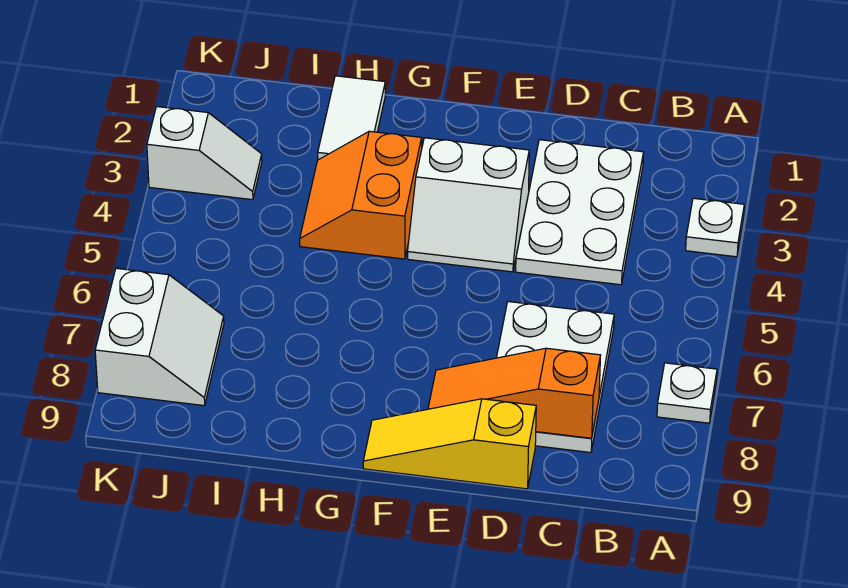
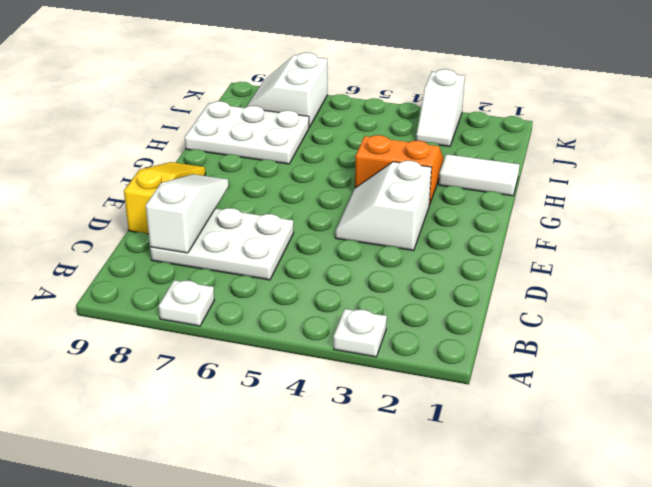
white 2x3 plate [516,140,644,285] -> white 2x3 plate moved to [185,101,309,164]
orange 1x3 slope [428,348,601,438] -> white 1x3 slope [146,174,229,253]
white 2x2 slope [95,268,224,406] -> white 2x2 slope turned to [247,53,327,127]

